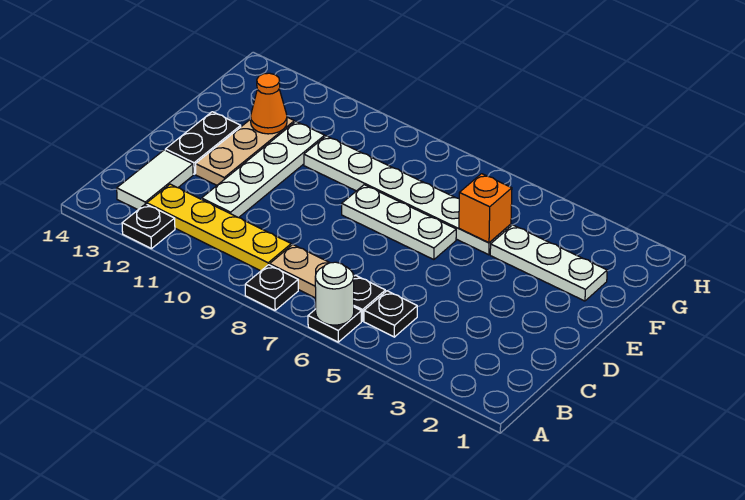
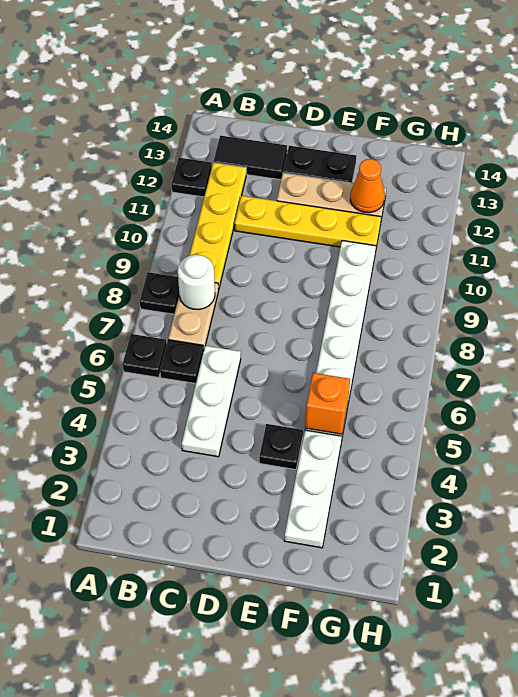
white 1x1 round brick [315,262,354,325] -> white 1x1 round brick moved to [178,255,215,309]
black 1x1 plate [364,291,417,337] -> black 1x1 plate moved to [259,424,303,470]
white 1x2 tile [117,150,193,210] -> black 1x2 tile [213,136,287,180]
white 1x4 plate [202,122,325,218] -> yellow 1x4 plate [235,196,381,247]
white 1x3 plate [342,185,456,260] -> white 1x3 plate moved to [182,346,241,457]

